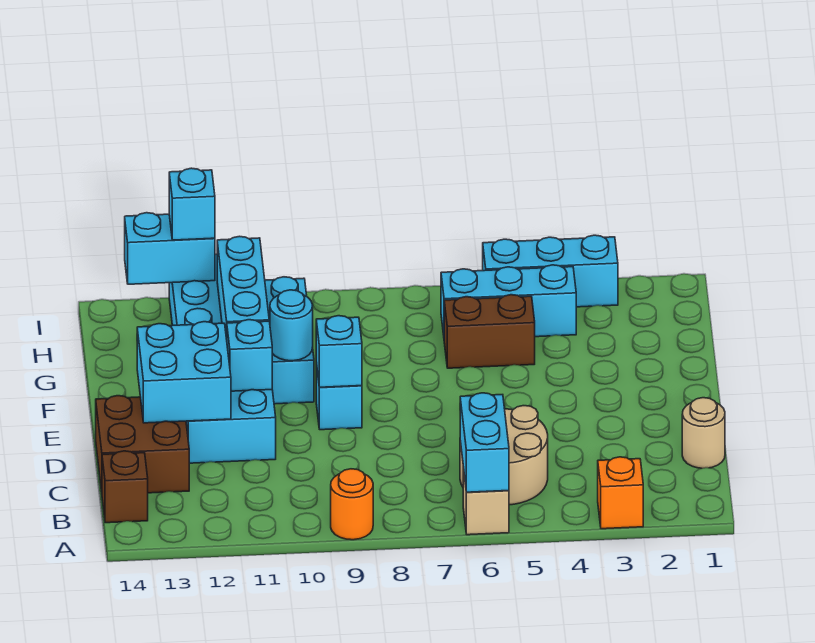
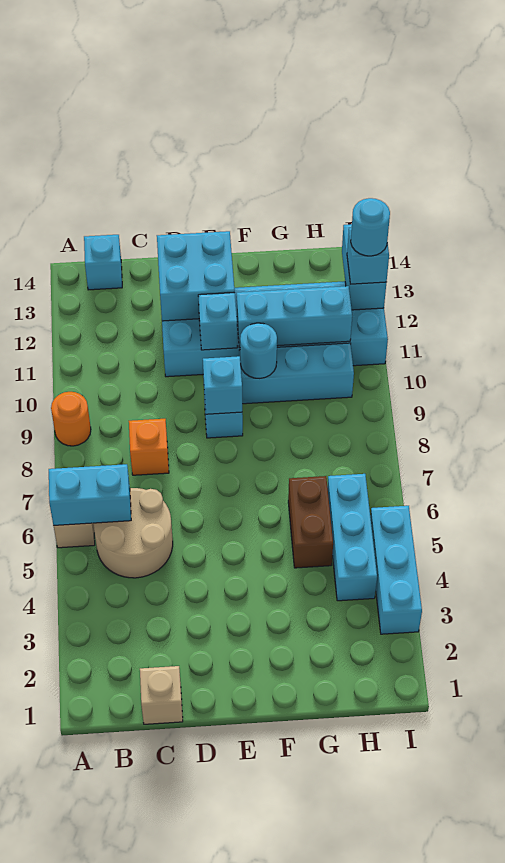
orange 1x1 brick [598,457,643,529] -> orange 1x1 brick moved to [129,419,169,475]
brown 1x1 brick [102,451,148,523] -> cyan 1x1 brick [84,235,122,290]
tan 1x1 round brick [682,398,725,468] -> tan 1x1 brick [140,666,183,724]
brown 2x2 brick [96,396,189,493] -> none
none -> cyan 1x1 round brick [351,198,390,256]

